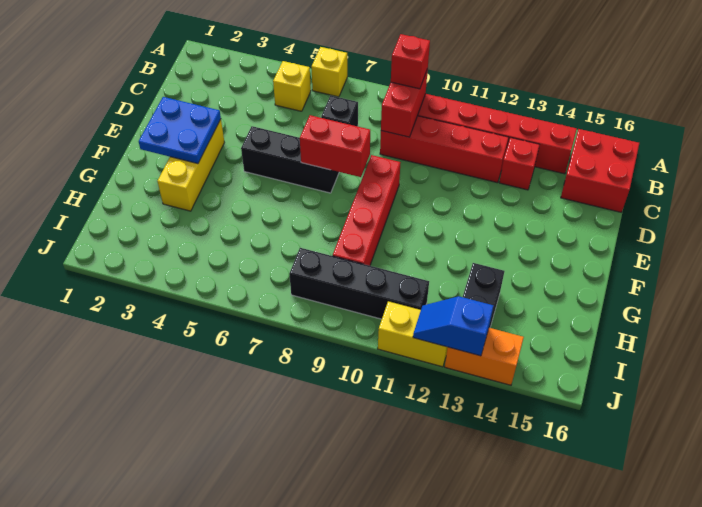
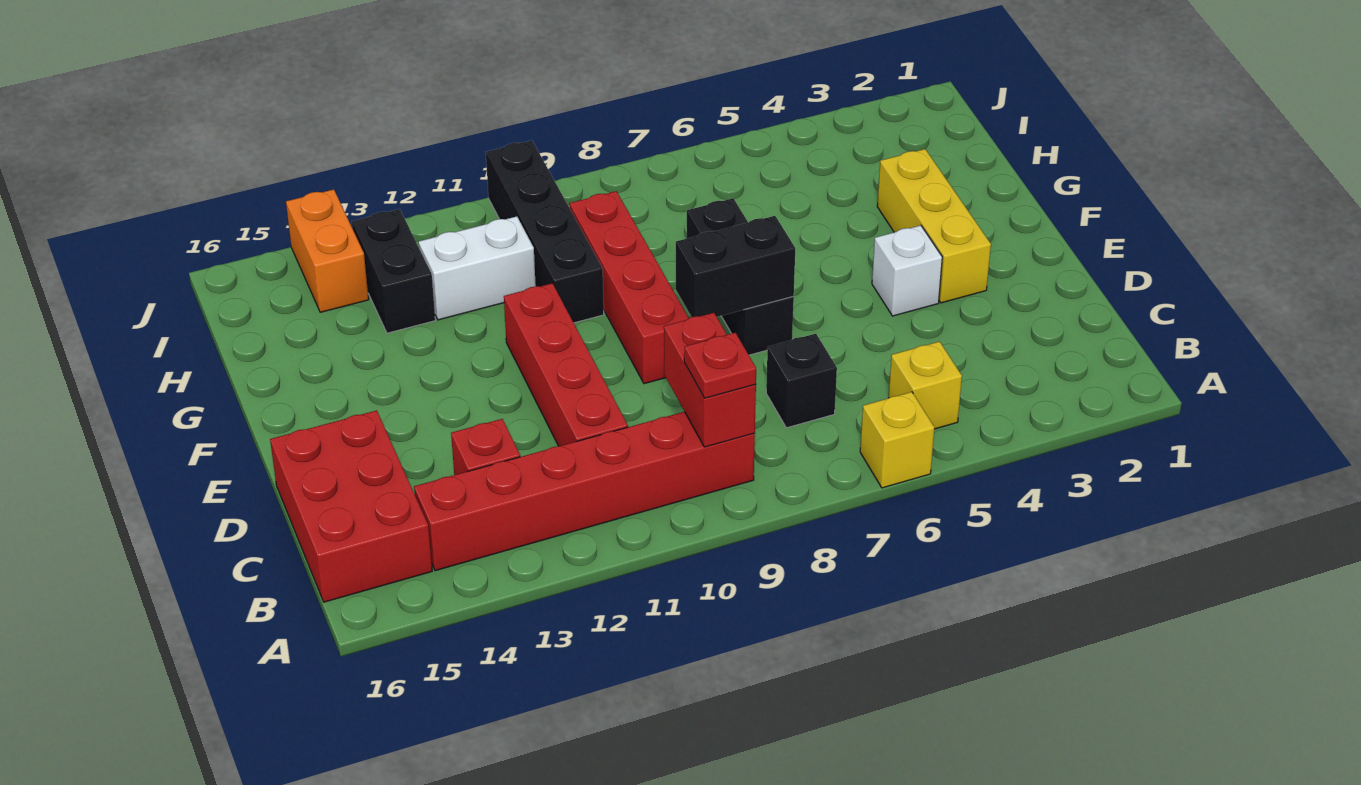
red 1x1 brick [391,34,430,89] -> red 1x1 plate [684,333,756,398]
red 2x2 brick [561,129,639,212] -> red 2x3 brick [270,410,432,602]
red 1x4 brick [380,116,509,183] -> red 1x4 brick turned to [504,283,628,446]
blue 2x2 plate [139,97,221,164] -> none
none -> white 1x1 brick [872,225,942,316]
black 1x3 brick [241,126,339,193] -> black 1x3 brick turned to [687,198,794,355]
red 1x2 brick [300,115,370,177] -> black 1x2 brick [676,216,795,317]
none -> white 1x2 brick [419,216,536,320]
black 1x4 brick [289,248,429,319] -> black 1x4 brick turned to [486,141,604,323]
yellow 1x2 brick [378,301,448,367] -> none
blue 1x2 slope [413,296,493,356] -> none
orange 1x2 brick [445,328,524,385] -> orange 1x2 brick turned to [286,189,369,312]

